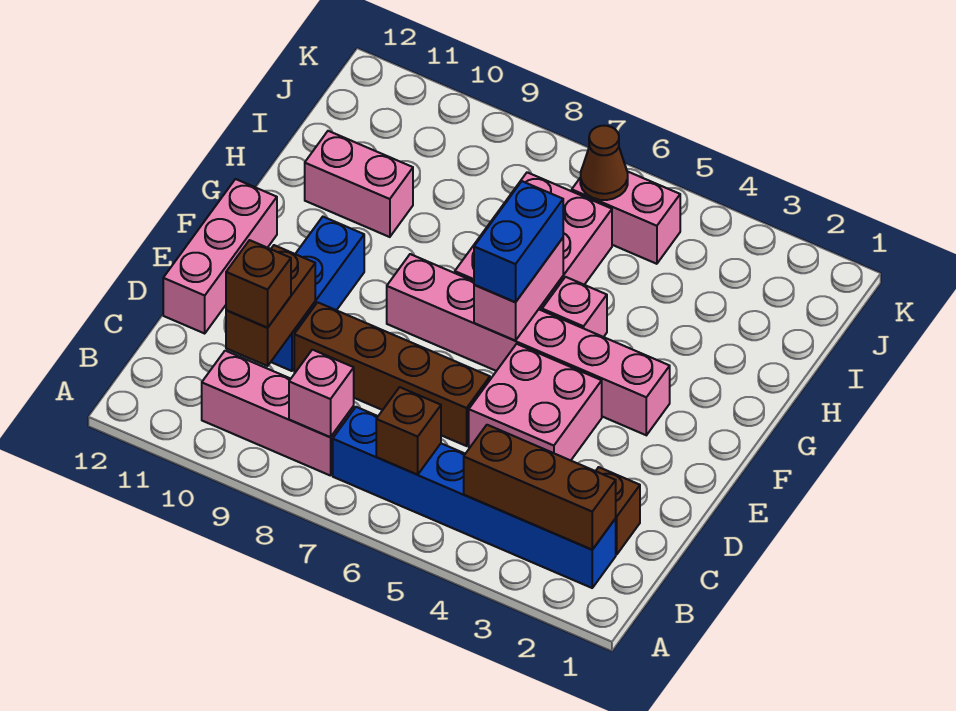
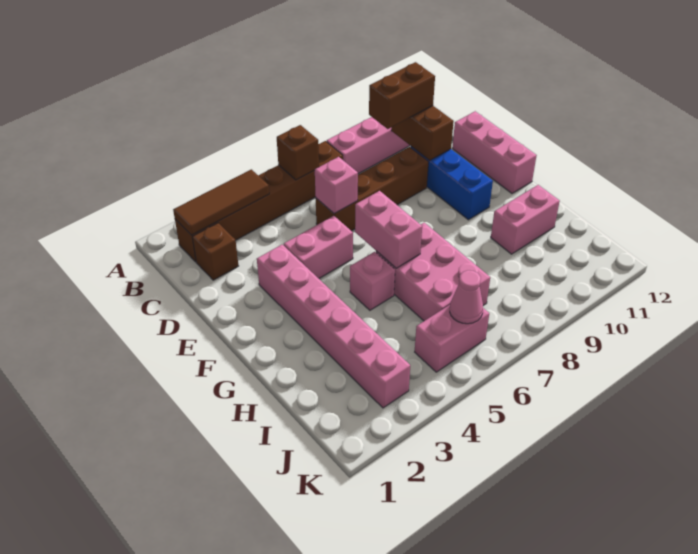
blue 1x6 brick [333,407,616,588] -> brown 1x6 brick [175,141,343,262]
brown 1x3 brick [464,425,616,550] -> brown 1x3 tile [173,169,269,235]
pink 1x1 brick [289,350,354,437] -> pink 1x1 brick moved to [315,157,358,214]
brown 1x1 brick [226,240,291,328] -> brown 1x2 brick [369,62,435,129]
pink 2x2 brick [469,344,602,460] -> pink 1x2 brick [284,216,353,278]
pink 1x6 brick [387,254,670,435] -> pink 1x6 brick turned to [257,245,410,408]
blue 1x2 brick [474,181,563,302] -> none
brown 1x1 cone [580,126,628,200] -> pink 1x1 cone [450,270,483,324]

